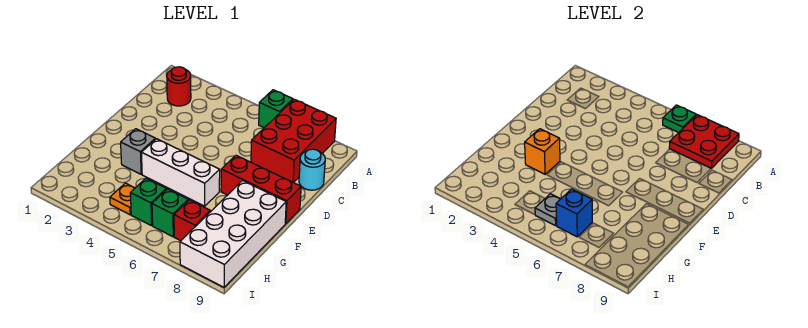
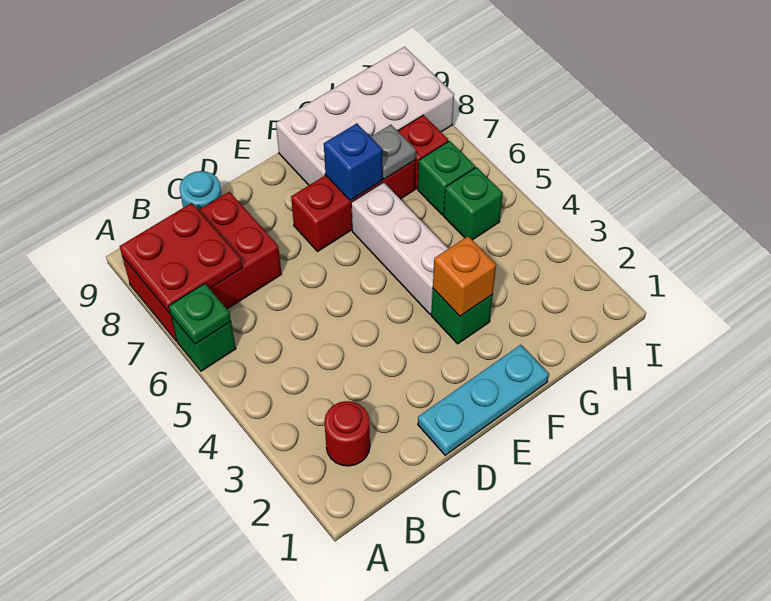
none -> cyan 1x3 plate [418,345,549,455]
red 1x3 brick [221,155,301,224] -> red 1x3 brick turned to [291,160,416,252]
grey 1x1 brick [121,129,156,174] -> green 1x1 brick [431,289,493,344]
orange 1x1 plate [110,183,135,215] -> none
grey 1x1 plate [535,194,560,226] -> grey 1x1 plate moved to [371,125,416,179]
blue 1x1 brick [556,189,592,237] -> blue 1x1 brick moved to [324,123,382,201]

